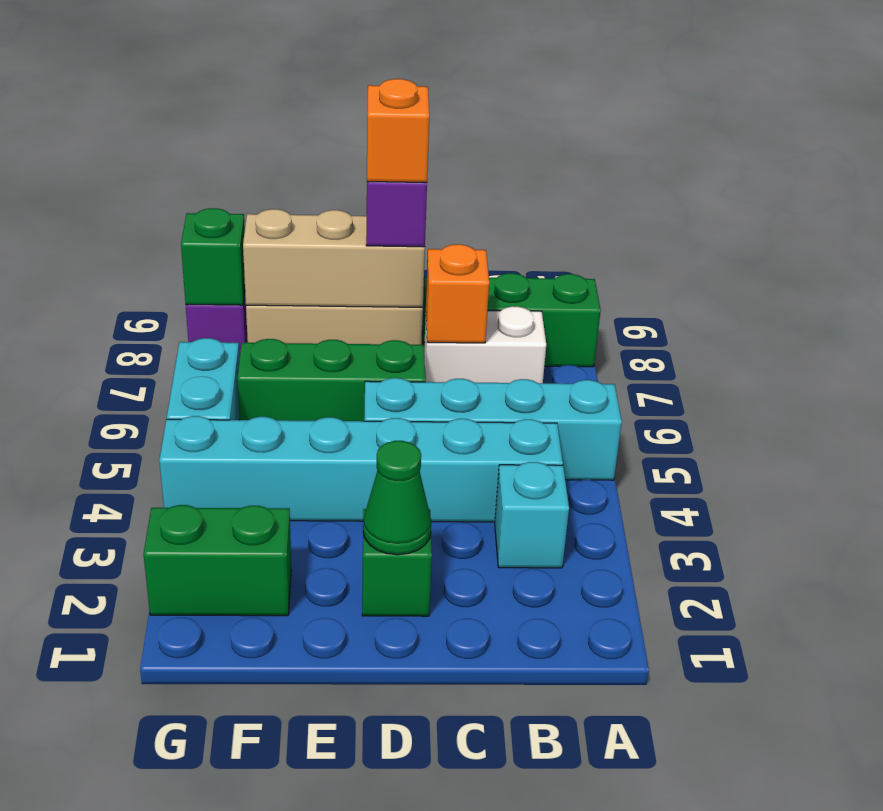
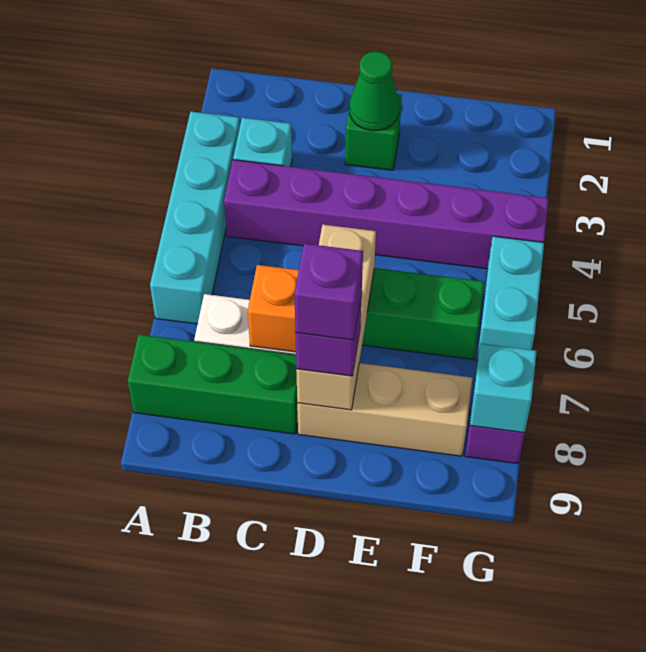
cyan 1x4 brick [364,378,622,480] -> cyan 1x4 brick turned to [150,112,240,324]
cyan 1x6 brick [159,416,563,522] -> purple 1x6 brick [224,160,549,269]
tan 1x3 brick [243,209,425,307] -> tan 1x3 brick turned to [296,225,376,410]
orange 1x1 brick [367,79,429,182] -> purple 1x1 brick [294,244,363,340]
green 1x2 brick [143,505,291,616] -> none
green 1x1 brick [181,208,245,305] -> cyan 1x1 brick [470,344,537,433]

